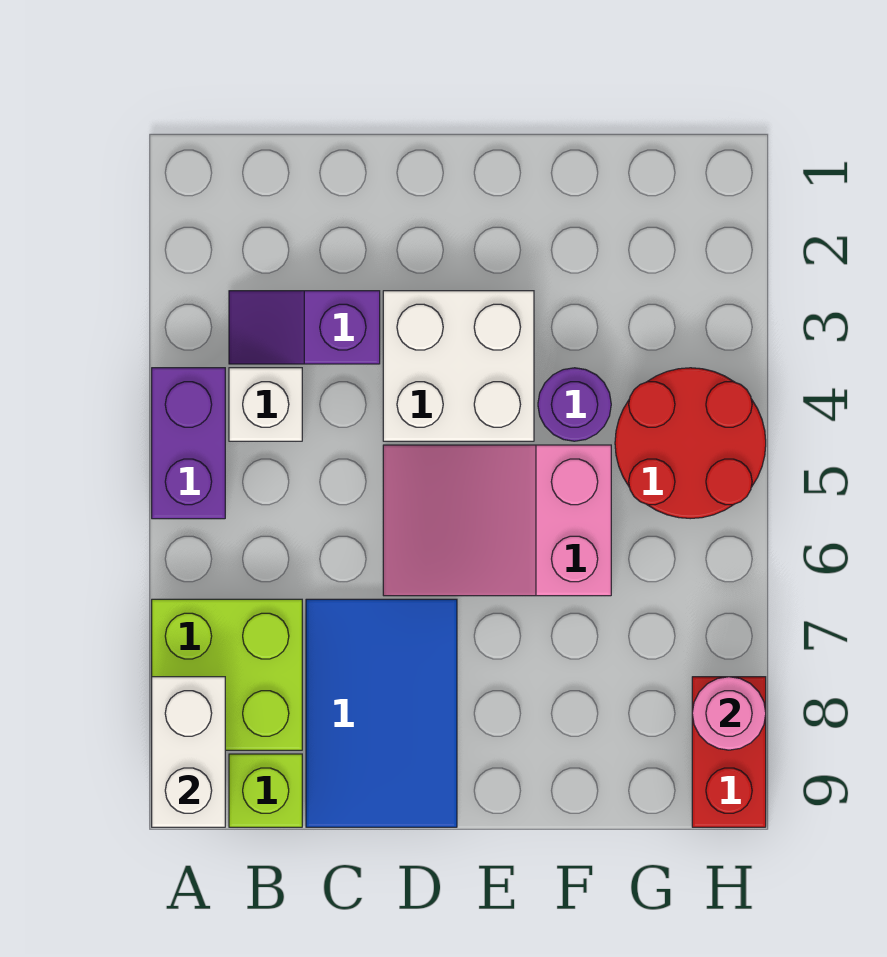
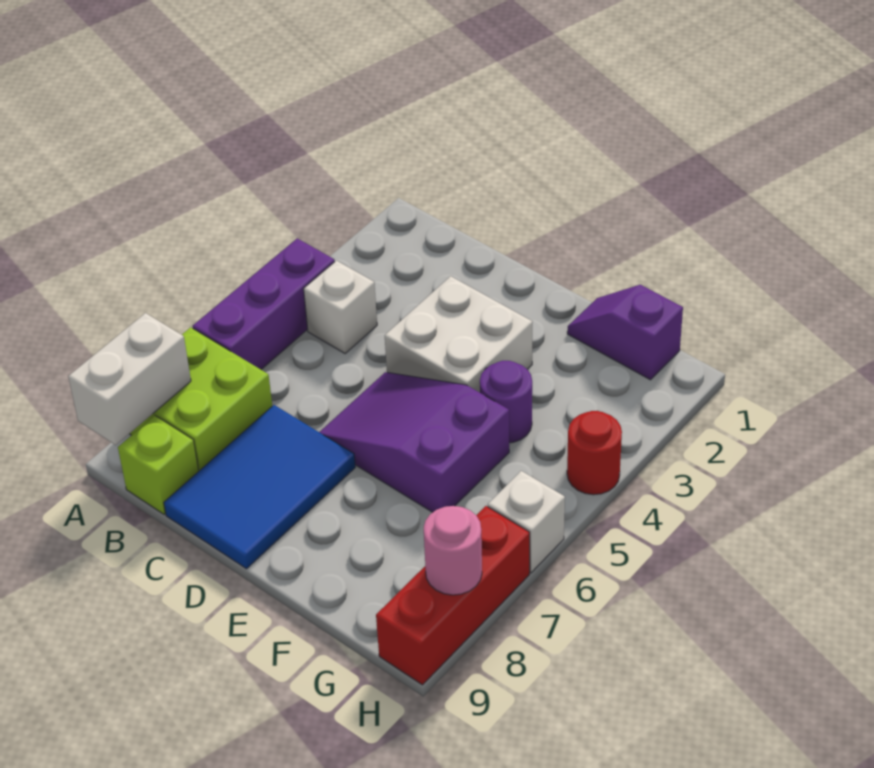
purple 1x2 brick [152,368,225,519] -> purple 1x3 brick [193,238,335,369]
purple 1x2 slope [229,291,380,364] -> purple 1x2 slope moved to [567,285,683,380]
pink 2x3 slope [383,445,611,596] -> purple 2x3 slope [320,372,509,512]
red 2x2 round brick [615,368,766,519] -> red 1x1 round brick [567,411,622,495]
none -> white 1x1 brick [488,471,565,573]
red 1x2 brick [692,677,766,827] -> red 1x3 brick [376,506,530,685]

